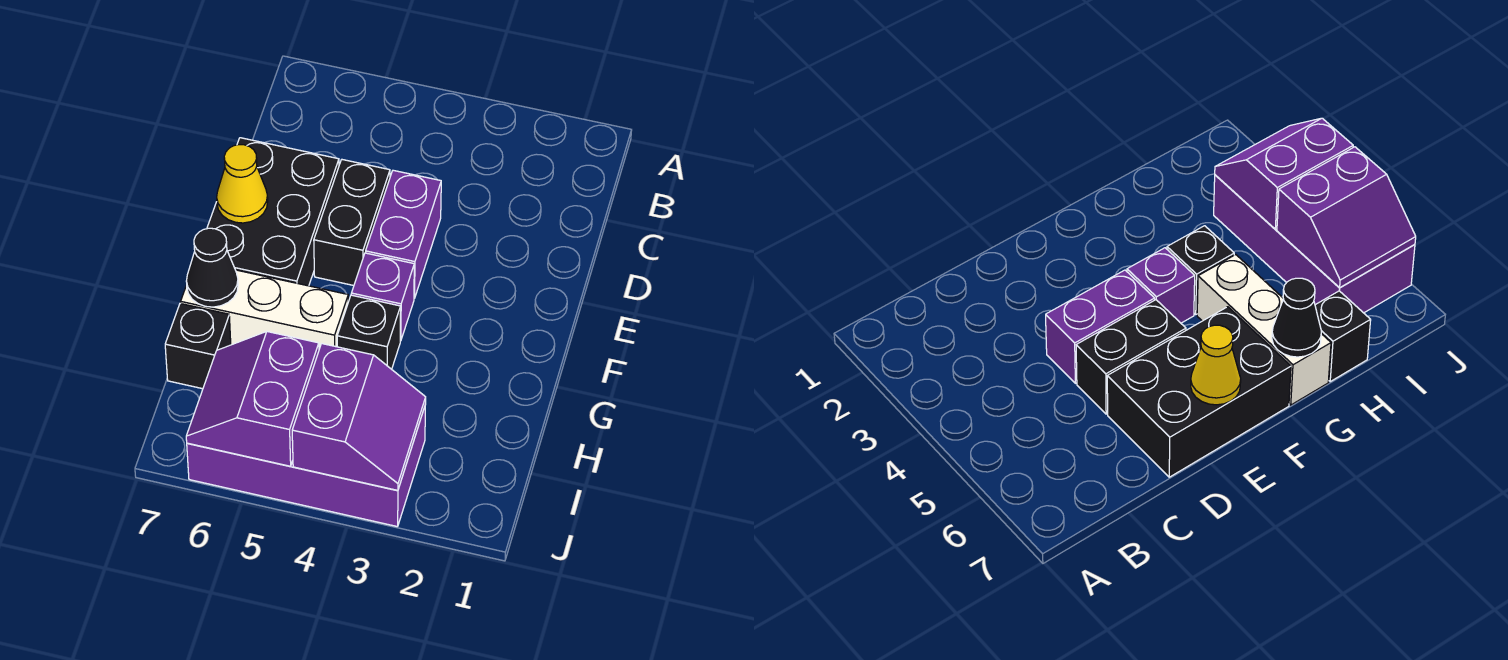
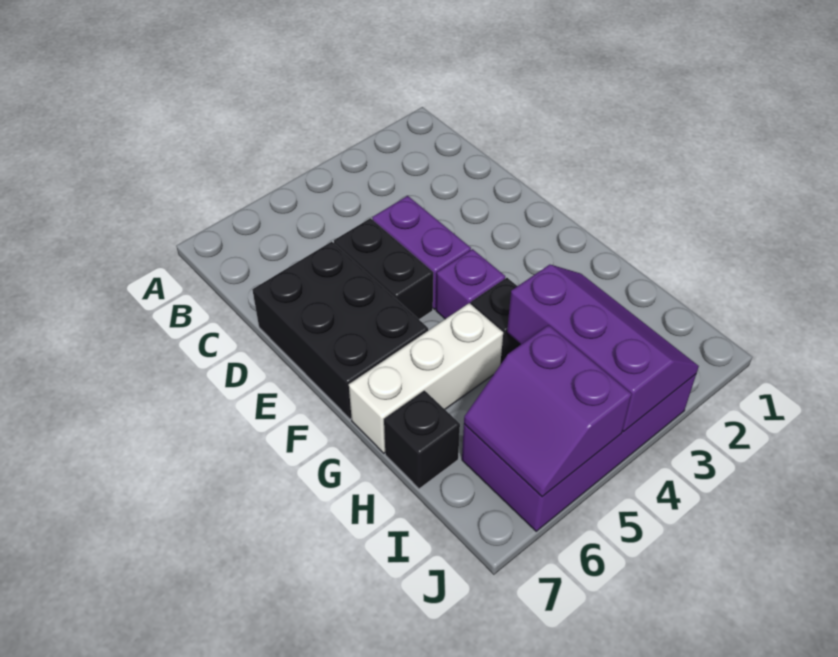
yellow 1x1 cone [217,145,268,223] -> none
black 1x1 cone [186,228,238,307] -> none
purple 2x2 slope [292,344,426,491] -> purple 2x3 slope [507,265,699,432]

